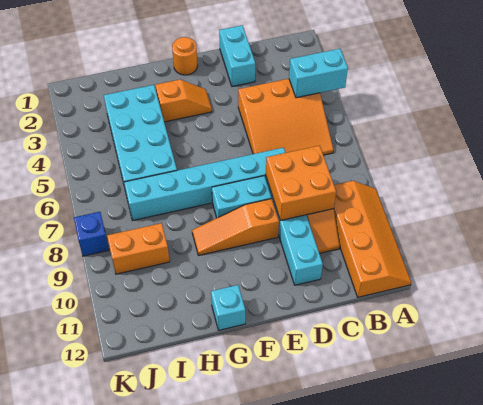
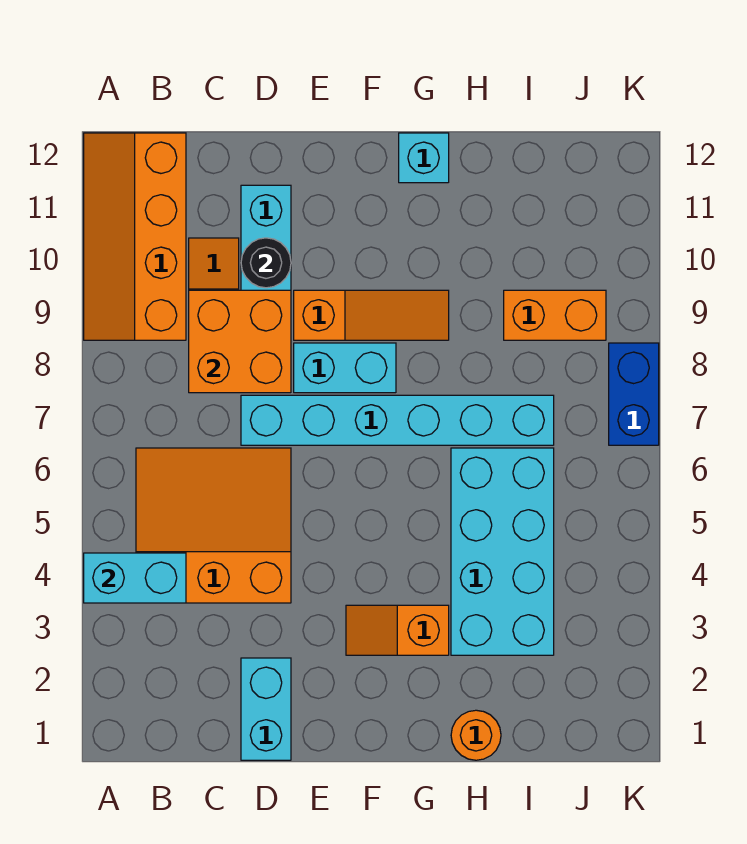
none -> black 1x1 round brick [241,238,291,288]
orange 1x1 round brick [172,37,198,75] -> orange 1x1 round brick moved to [451,710,501,760]
blue 1x1 brick [74,212,109,256] -> blue 1x2 brick [609,343,659,445]

